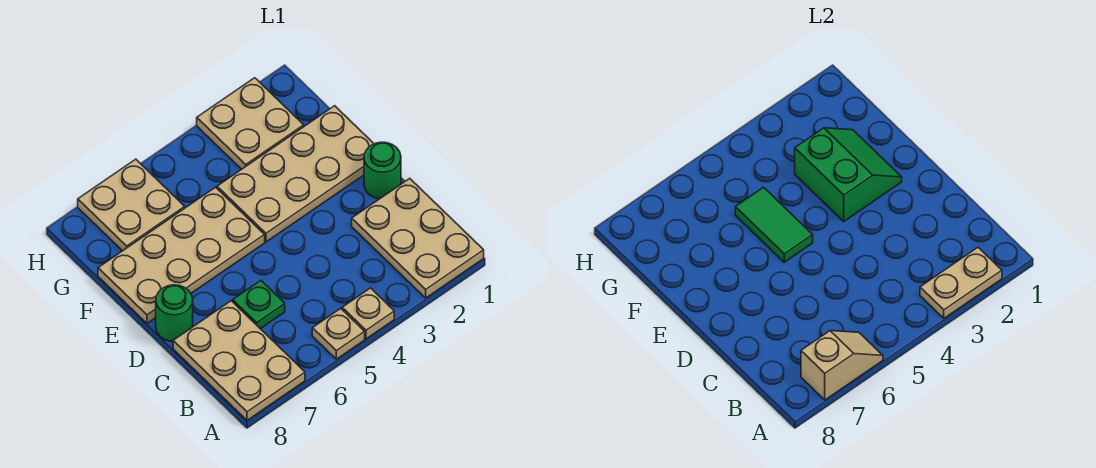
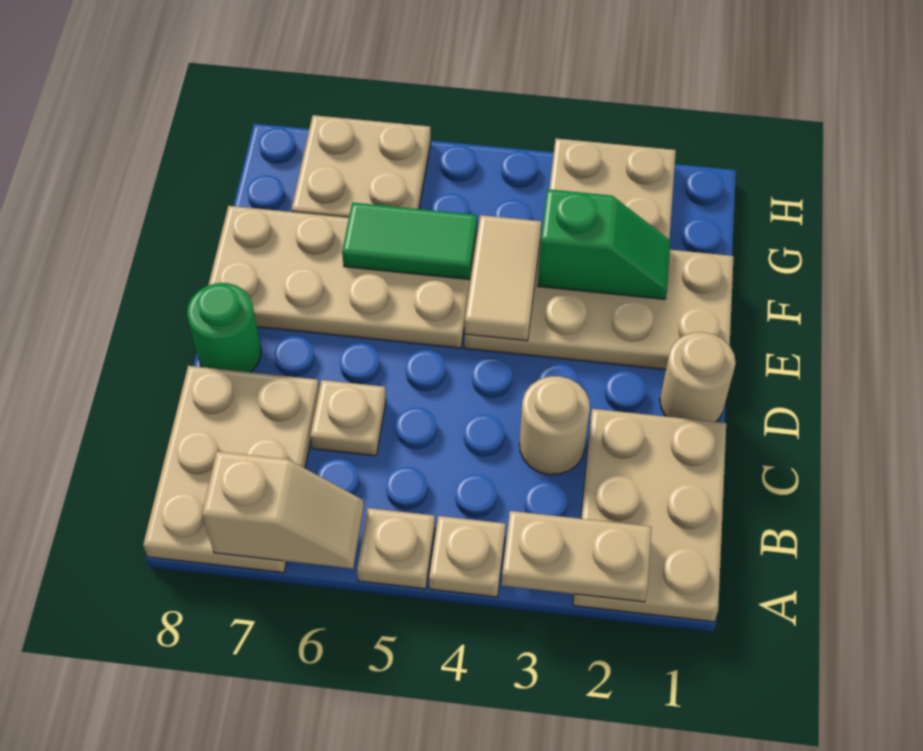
none -> tan 1x1 round brick [520,376,590,475]
green 1x1 plate [233,281,285,329] -> tan 1x1 plate [310,380,386,456]
green 1x1 round brick [364,142,401,199] -> tan 1x1 round brick [660,332,736,422]
green 2x2 slope [795,128,902,221] -> green 1x2 slope [538,189,670,299]
none -> tan 1x2 tile [465,215,542,341]
green 1x2 tile [735,187,813,262] -> green 1x2 tile turned to [342,202,477,280]

